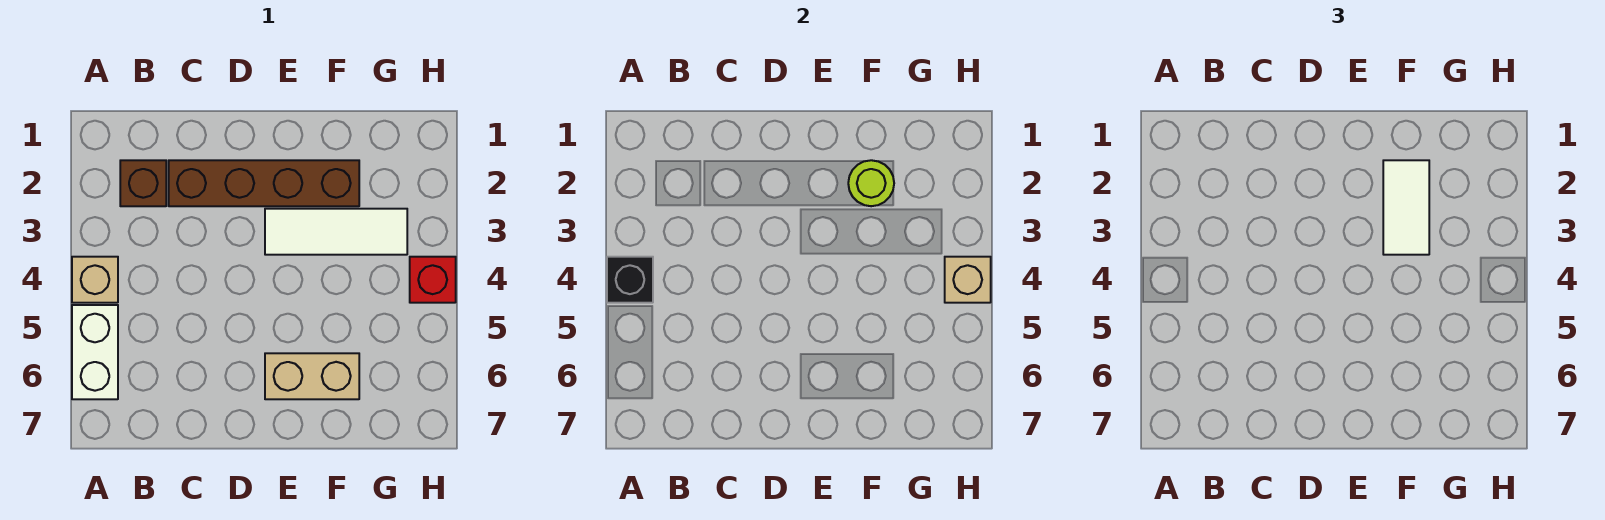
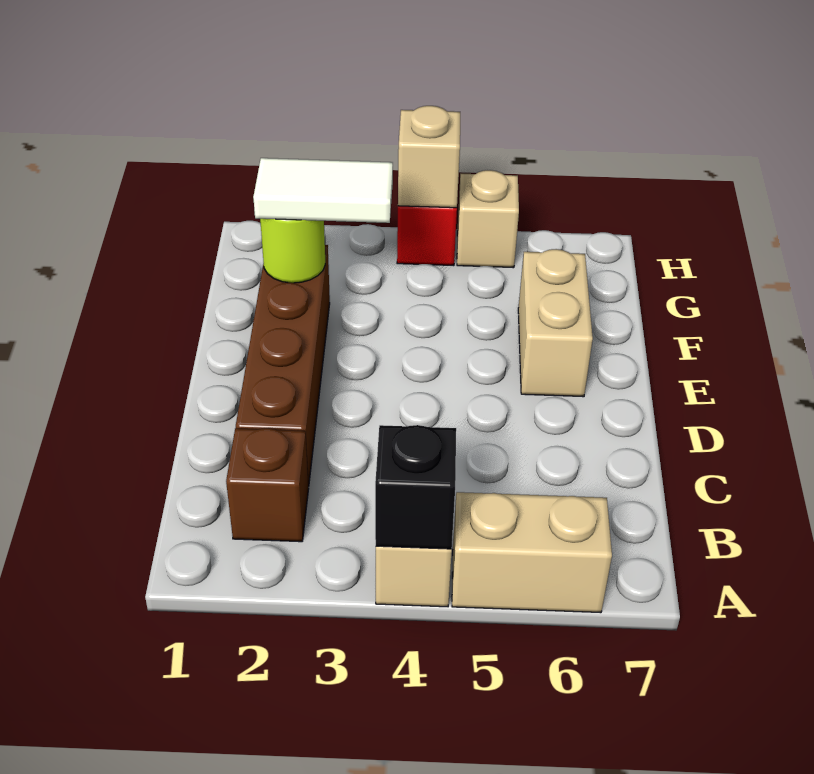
white 1x2 brick [72,305,118,399] -> tan 1x2 brick [452,492,612,613]
white 1x3 tile [265,209,407,255] -> none
none -> tan 1x1 brick [457,170,519,268]

